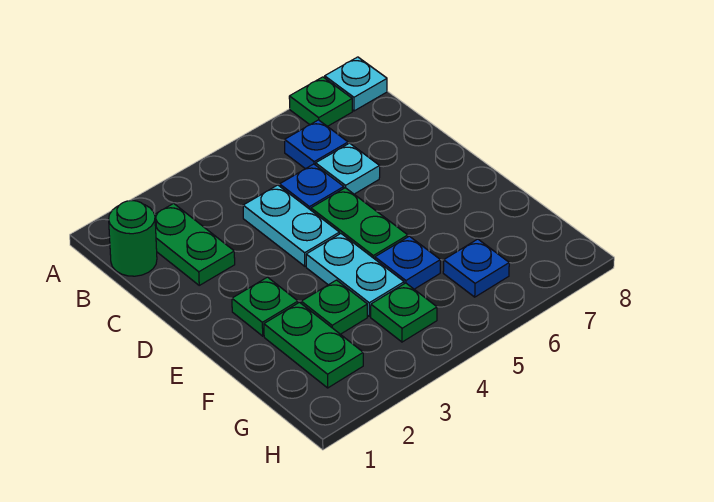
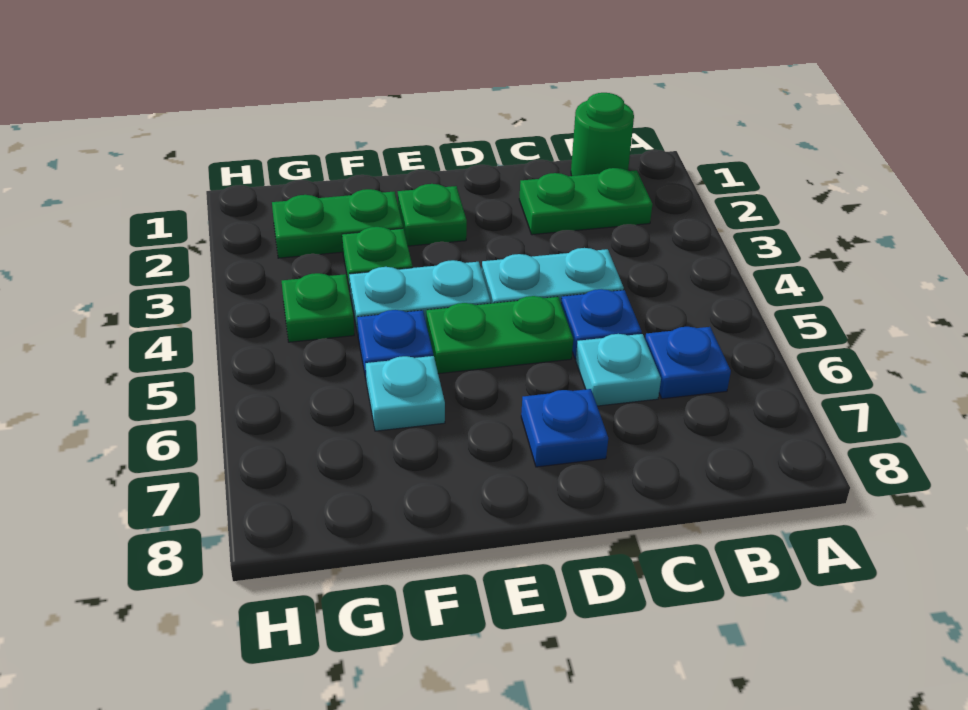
green 1x1 plate [289,77,352,126] -> none
cyan 1x1 plate [325,57,387,111] -> cyan 1x1 plate moved to [366,356,445,431]
blue 1x1 plate [443,239,509,297] -> blue 1x1 plate moved to [521,389,608,467]

